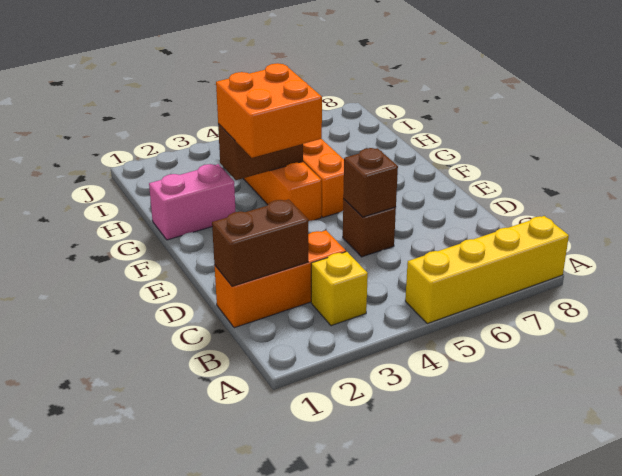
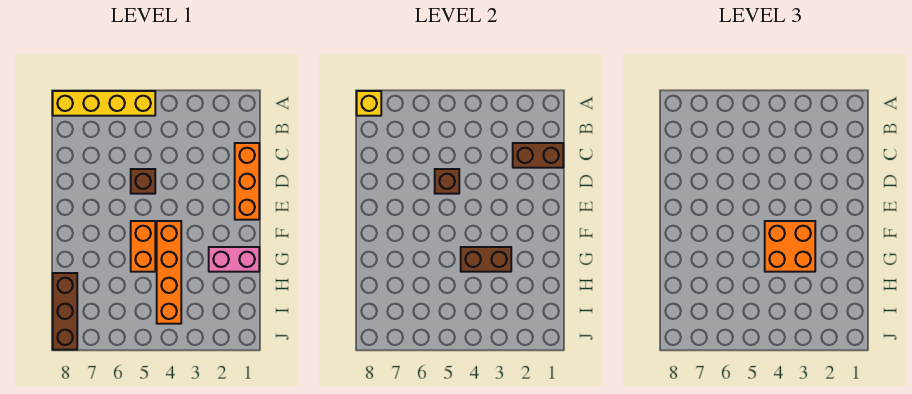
yellow 1x1 brick [311,252,368,326] -> yellow 1x1 brick moved to [357,91,381,116]
orange 1x3 brick [215,230,346,328] -> orange 1x3 brick turned to [235,143,259,220]
none -> brown 1x3 brick [53,273,77,350]

